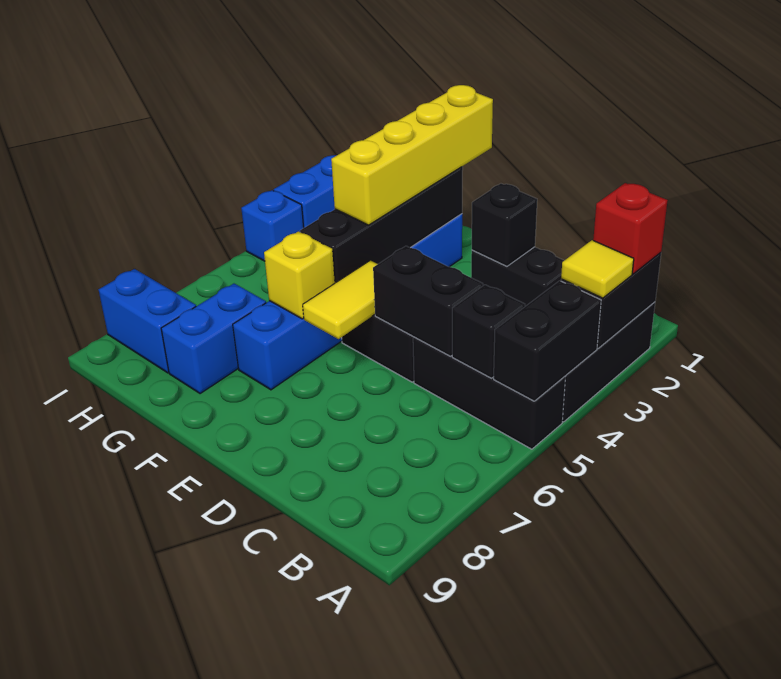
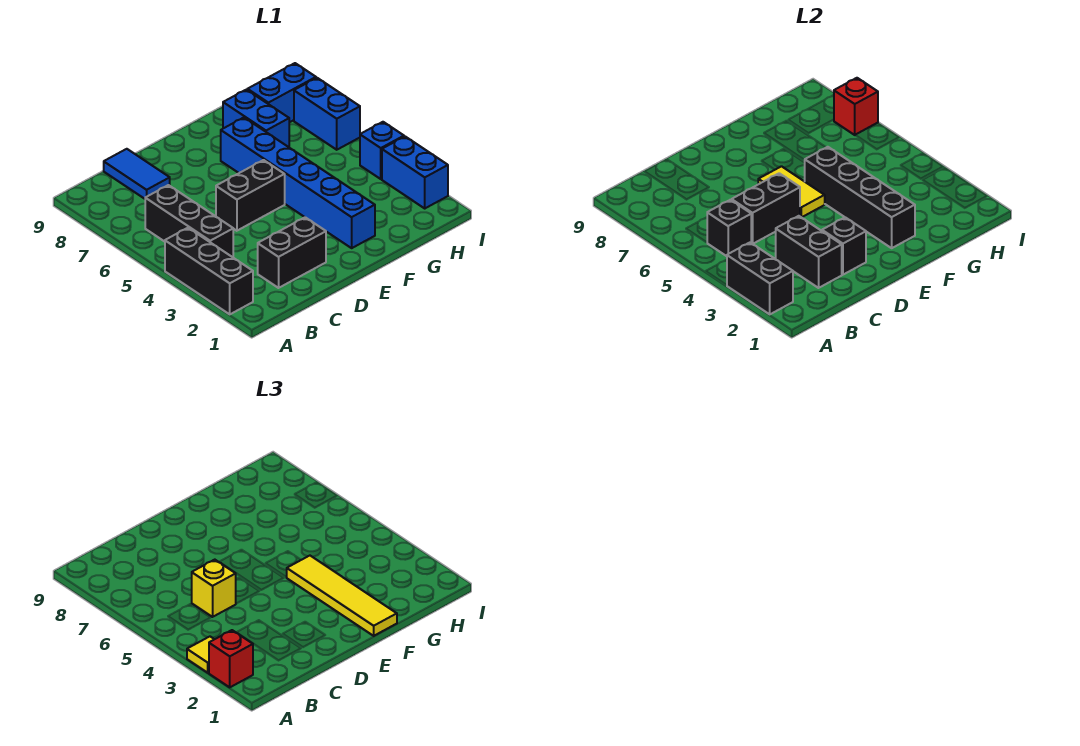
black 1x2 brick [494,281,601,401] -> black 1x2 brick moved to [776,216,842,288]
black 1x3 brick [413,337,565,449] -> black 1x3 brick turned to [145,185,233,257]
none -> blue 1x2 tile [104,149,170,199]
yellow 1x4 brick [331,85,493,225] -> yellow 1x4 tile [287,556,397,636]
yellow 1x1 brick [264,231,335,319] -> yellow 1x1 brick moved to [192,560,236,617]
none -> blue 1x2 brick [294,78,360,150]
none -> red 1x1 brick [834,78,878,135]

